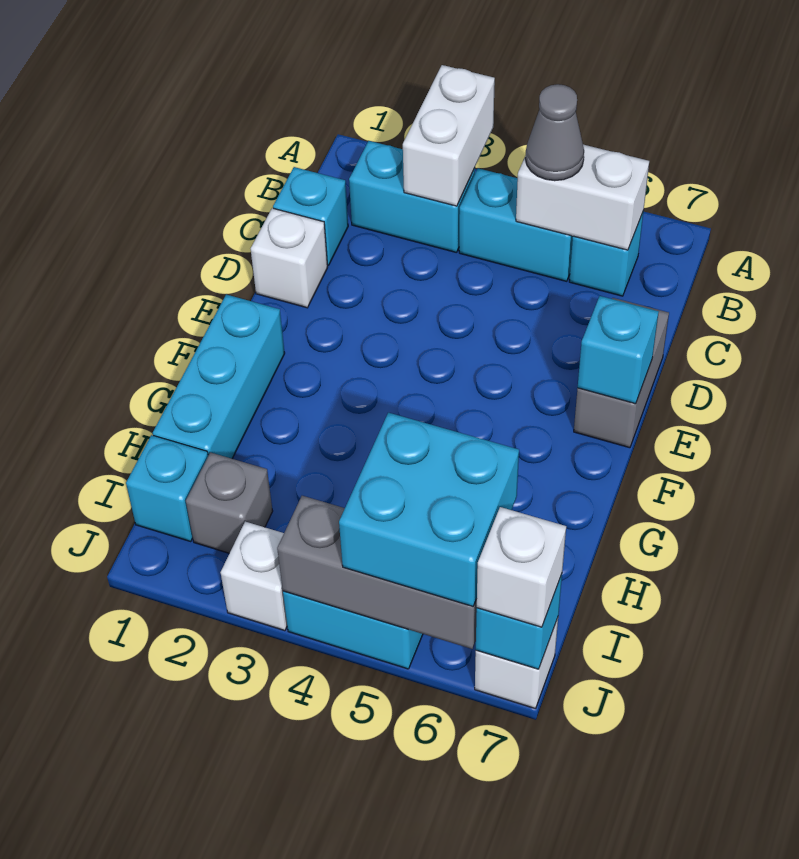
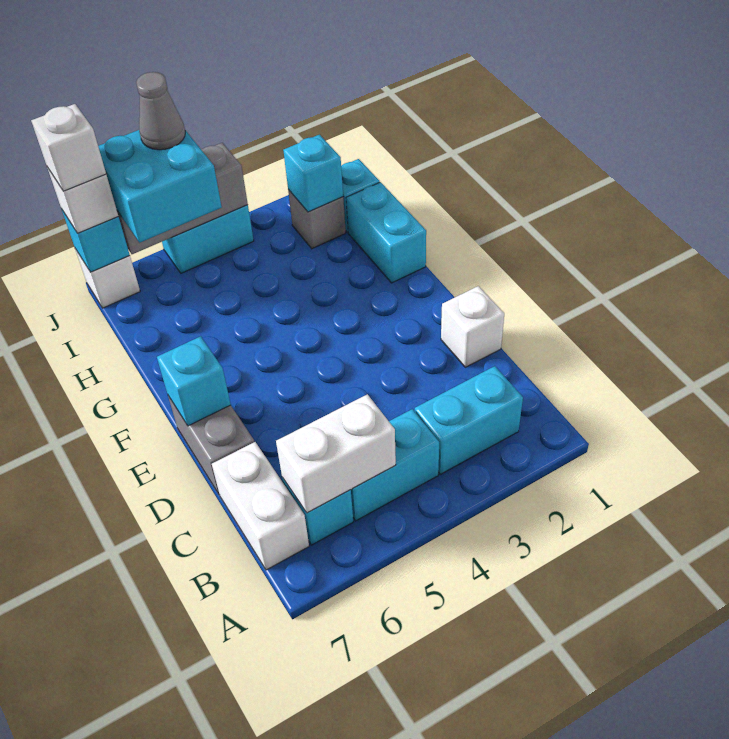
white 1x2 brick [403,65,495,206] -> white 1x2 brick moved to [212,442,309,570]
grey 1x1 cone [525,84,584,181] -> grey 1x1 cone moved to [136,72,185,150]
cyan 1x1 brick [273,167,348,265] -> cyan 1x1 brick moved to [283,135,343,212]
cyan 1x3 brick [153,294,285,459] -> cyan 1x2 brick [346,182,426,283]
white 1x1 brick [221,522,287,631] -> white 1x1 brick moved to [31,104,106,191]

